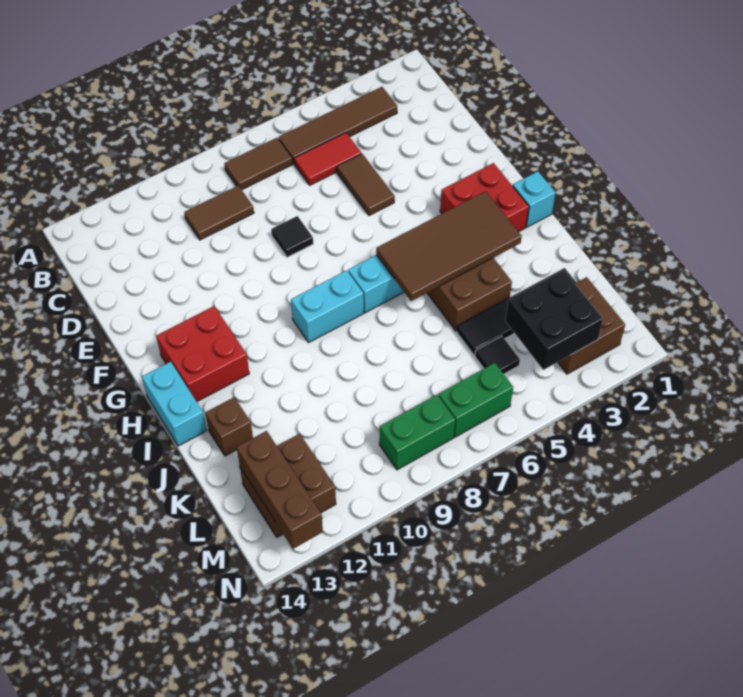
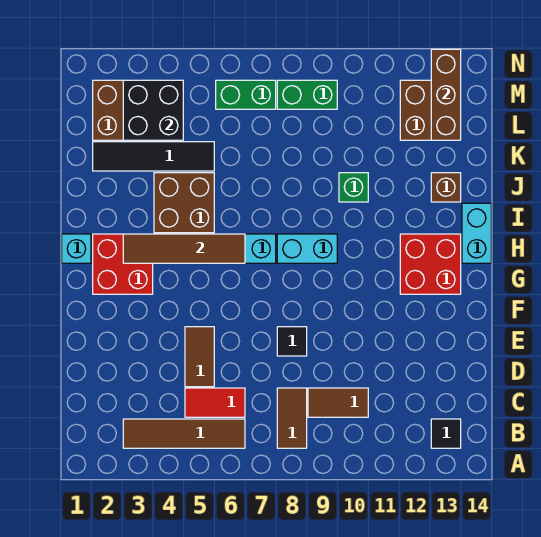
brown 1x2 tile [224,138,293,190] -> brown 1x2 tile turned to [277,388,307,448]
brown 2x4 tile [376,191,522,301] -> brown 1x4 tile [123,234,245,263]
none -> green 1x1 brick [339,173,368,202]
black 1x1 tile [475,336,520,374] -> black 1x1 tile moved to [431,419,461,448]

